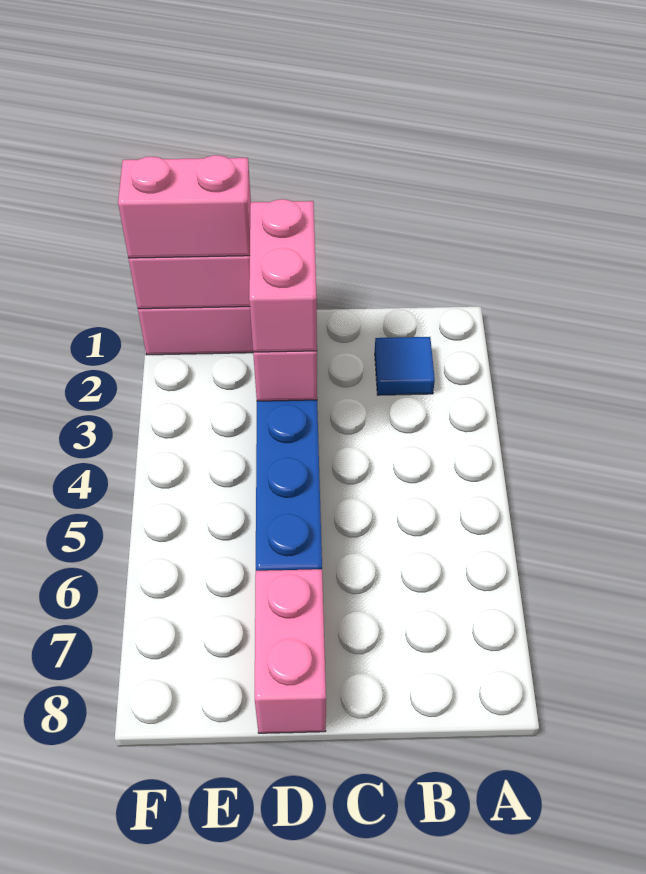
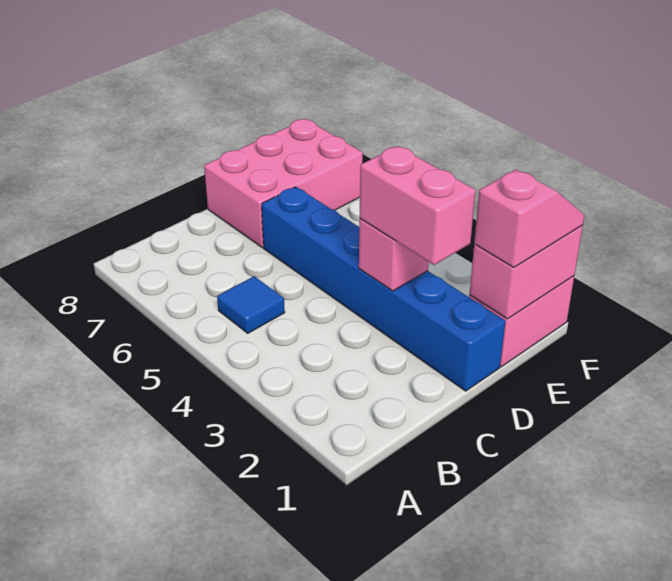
blue 1x1 tile [375,337,435,395] -> blue 1x1 tile moved to [217,276,285,333]
pink 1x2 brick [255,569,326,733] -> pink 2x3 brick [204,119,363,248]
pink 1x2 brick [118,155,251,258] -> pink 1x2 slope [474,170,585,268]

